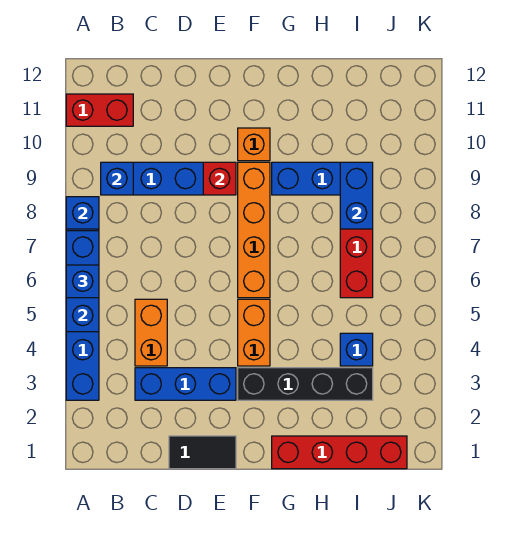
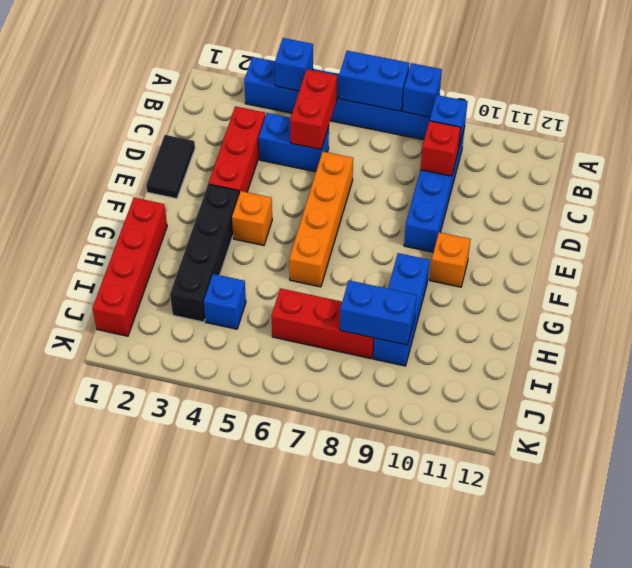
blue 1x3 brick [66,231,99,332] -> blue 1x2 brick [339,51,409,111]
blue 1x1 brick [66,265,99,298] -> blue 1x1 brick moved to [275,38,313,91]
red 1x2 brick [66,94,133,126] -> red 1x2 brick moved to [290,69,337,150]
blue 1x3 brick [135,368,236,400] -> red 1x3 brick [209,106,265,194]
orange 1x2 brick [135,299,167,366] -> blue 1x2 brick [259,113,329,172]
red 1x1 brick [203,162,236,195] -> red 1x1 brick moved to [420,121,461,176]
orange 1x2 brick [238,299,270,366] -> orange 1x1 brick [232,191,272,245]
orange 1x4 brick [238,162,270,298] -> orange 1x4 brick turned to [289,152,353,287]

